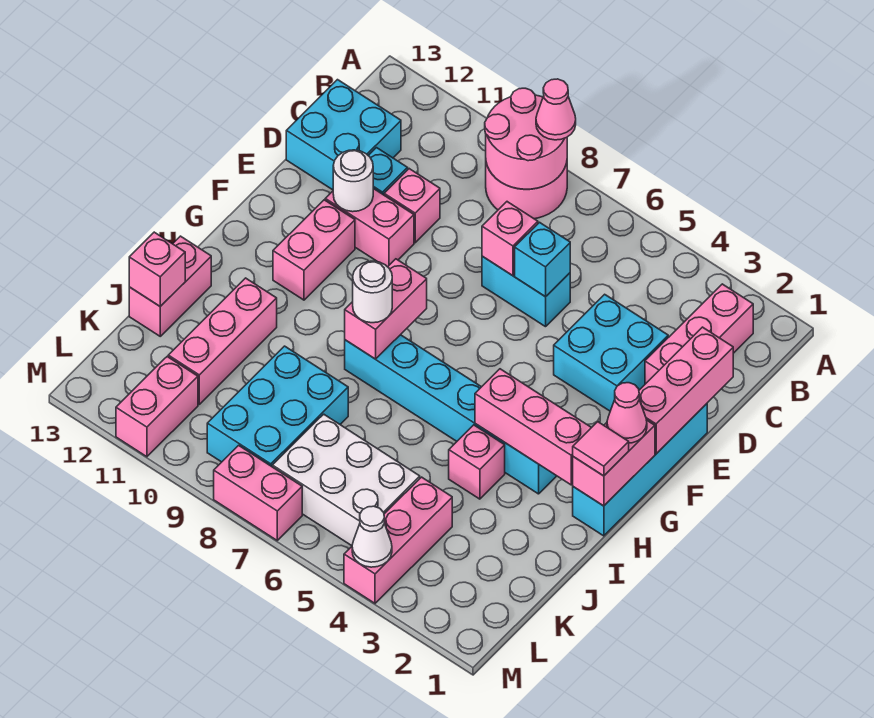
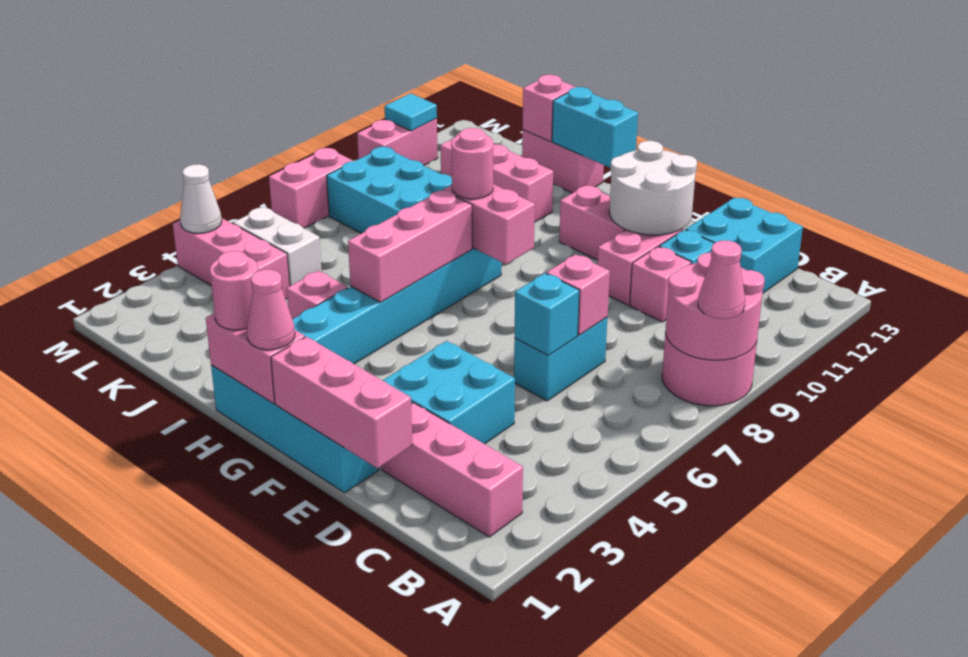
white 1x1 round brick [333,150,373,212] -> white 2x2 round brick [609,141,697,235]
pink 1x1 tile [573,422,629,476] -> pink 1x1 round brick [210,251,258,330]
pink 1x3 brick [475,369,591,485] -> pink 1x3 brick moved to [348,190,472,302]
white 1x1 round brick [353,261,392,323] -> pink 1x1 round brick [451,128,493,199]
none -> cyan 1x2 brick [552,87,638,168]
white 2x3 brick [272,414,420,546] -> white 1x2 brick [233,207,322,286]
pink 1x2 brick [116,357,198,457] -> pink 1x2 brick turned to [357,118,438,166]
none -> cyan 1x1 tile [385,93,437,131]

